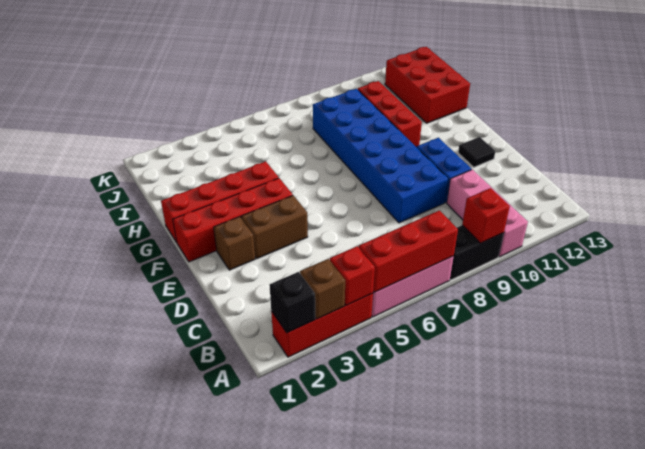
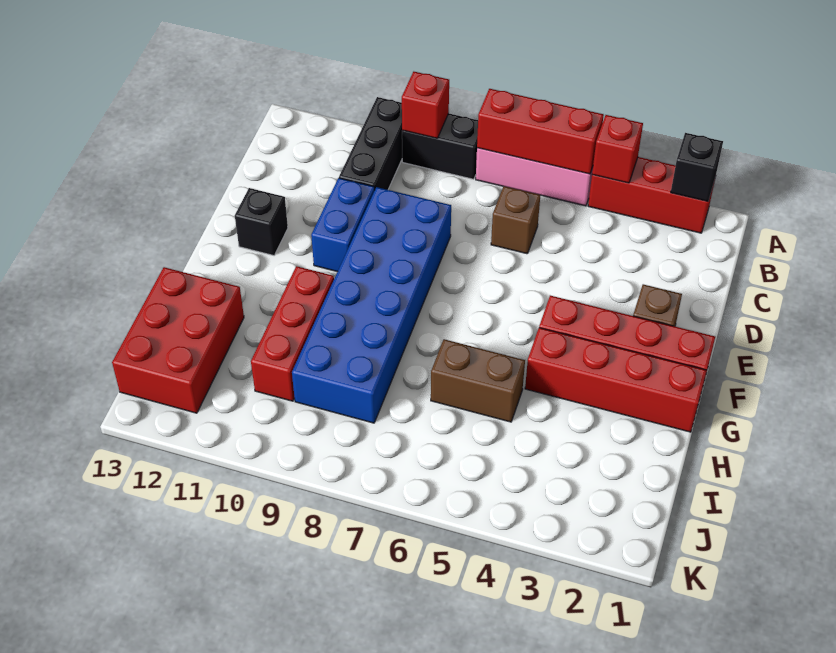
brown 1x1 brick [300,259,345,319] -> brown 1x1 brick moved to [491,186,540,254]
pink 1x3 brick [447,170,528,257] -> black 1x3 brick [339,97,402,190]
brown 1x2 brick [241,195,308,258] -> brown 1x2 brick moved to [431,339,525,422]
black 1x1 tile [458,137,495,167] -> black 1x1 brick [235,188,288,255]

